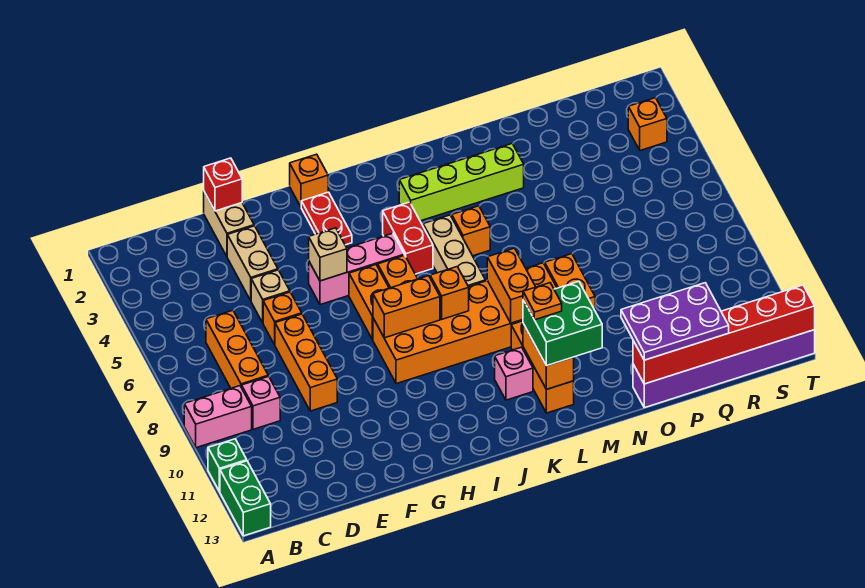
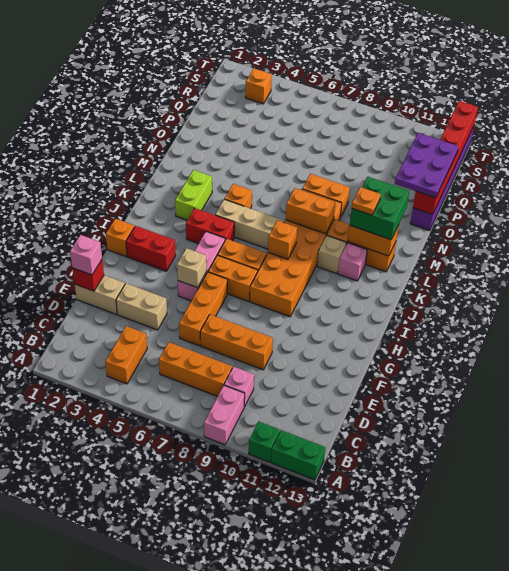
none -> pink 1x1 brick [70,235,102,275]
tan 1x1 brick [251,270,290,323] -> tan 1x1 brick moved to [317,235,346,274]
orange 1x1 brick [263,292,302,345] -> orange 1x3 brick [179,272,228,346]
red 1x2 plate [301,192,352,245] -> red 1x2 brick [126,226,176,271]
orange 1x2 brick [373,276,440,338] -> orange 1x2 brick moved to [105,326,147,384]
lime 1x4 brick [399,144,524,221] -> lime 1x2 brick [175,170,212,220]

